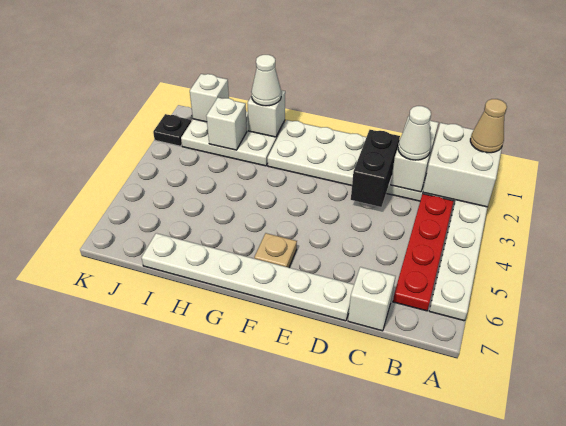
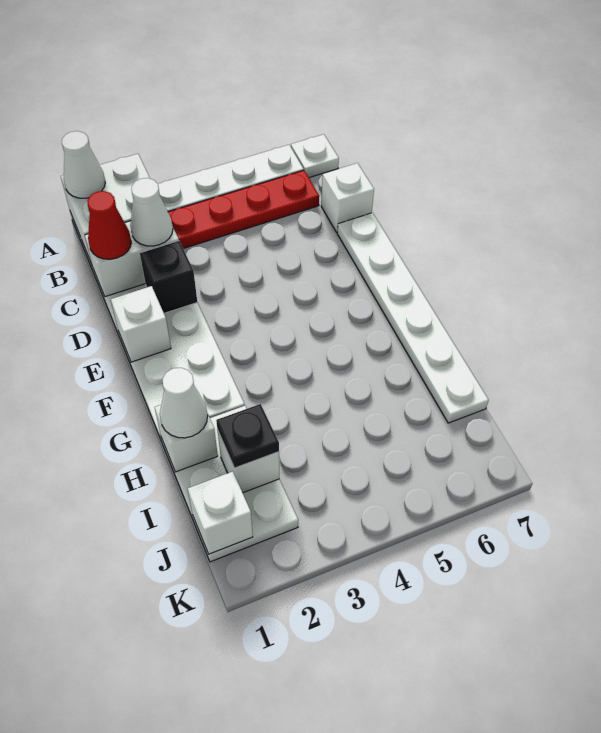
tan 1x1 cone [470,99,507,153] -> white 1x1 cone [62,131,105,198]
none -> white 1x1 plate [291,134,339,178]
none -> red 1x1 cone [87,191,131,259]
black 1x2 brick [351,130,400,207] -> black 1x1 brick [140,241,197,313]
none -> white 1x1 brick [111,286,171,362]
tan 1x1 plate [254,233,297,268] -> none
black 1x1 plate [153,114,191,146] -> black 1x1 plate moved to [216,404,279,468]

